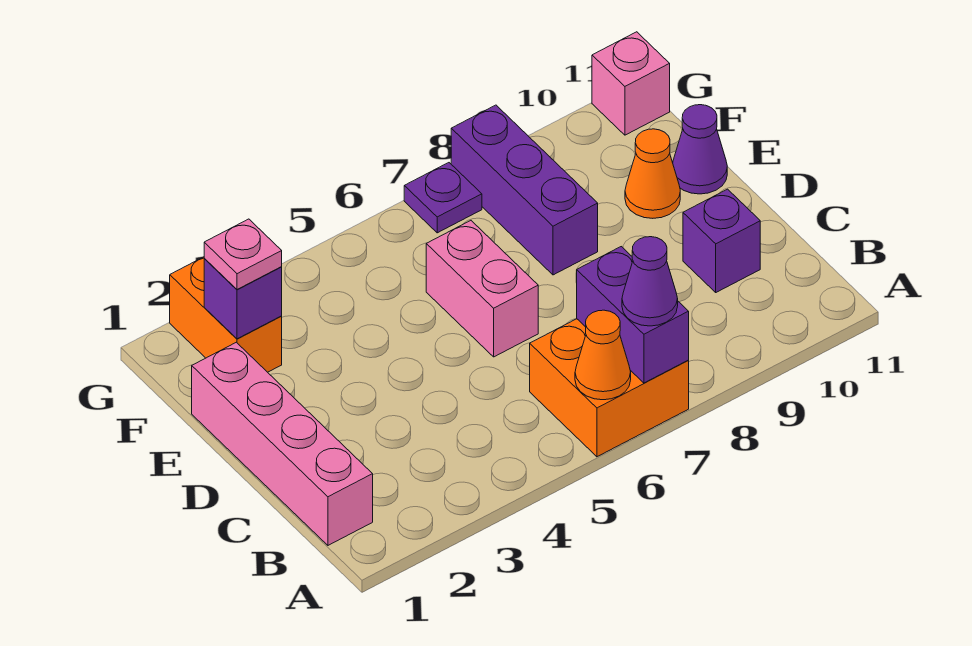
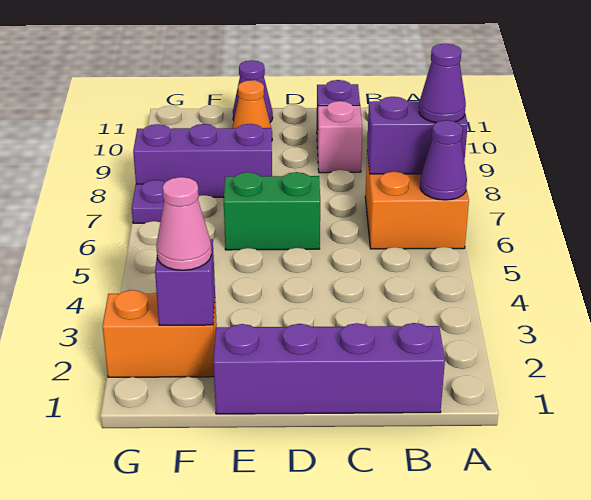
orange 1x1 cone [575,310,631,400] -> purple 1x1 cone [420,120,467,200]
pink 1x4 brick [192,342,373,545] -> purple 1x4 brick [213,323,445,414]
pink 1x2 brick [426,221,538,357] -> green 1x2 brick [224,172,320,250]
pink 1x1 plate [204,219,282,289] -> pink 1x1 cone [156,177,212,270]
pink 1x1 brick [592,32,670,135] -> pink 1x1 brick moved to [318,101,362,173]

